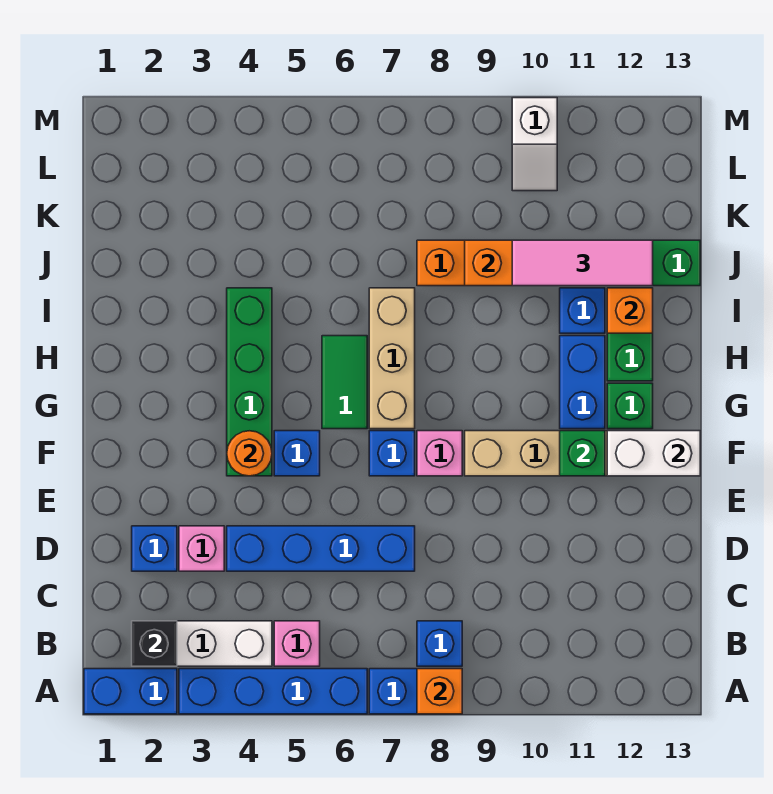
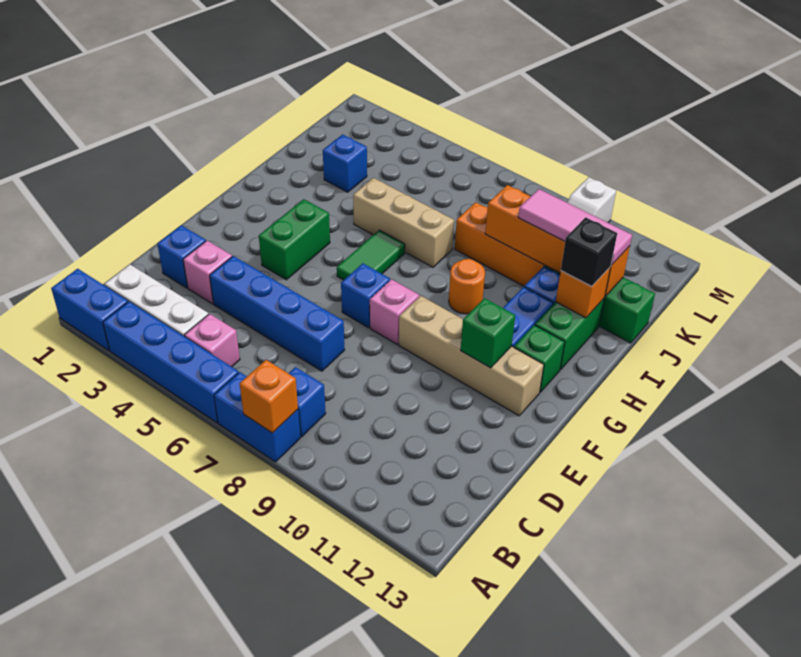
black 1x1 brick [132,621,177,666] -> black 1x1 brick moved to [561,217,617,286]
green 1x4 brick [227,288,272,476] -> green 1x2 brick [259,199,330,280]
orange 1x1 round brick [227,431,272,476] -> orange 1x1 round brick moved to [449,259,485,314]
blue 1x1 brick [274,431,320,476] -> blue 1x1 brick moved to [323,134,367,192]
white 1x2 brick [607,431,700,476] -> none
tan 1x3 brick [369,288,415,429] -> tan 1x3 brick turned to [353,178,454,267]

